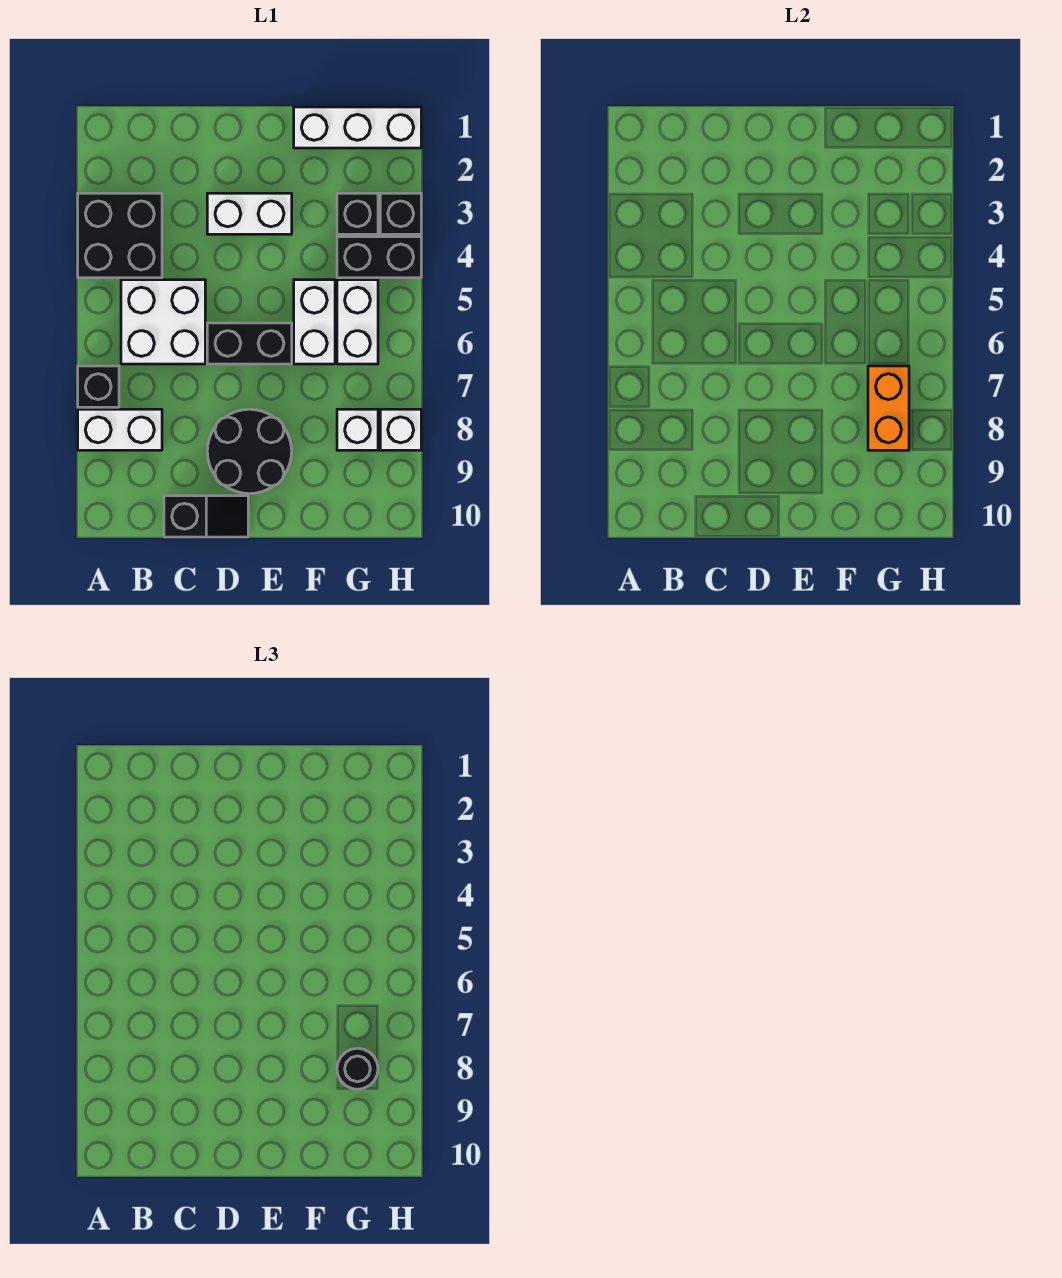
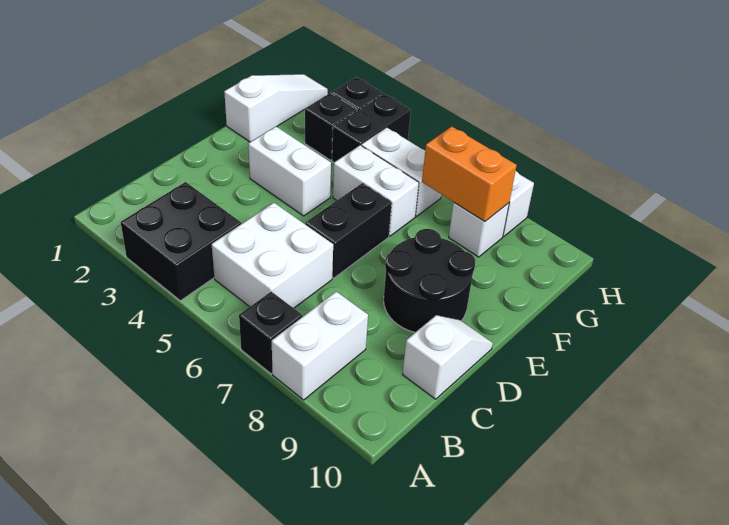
black 1x2 slope [164,496,248,537] -> white 1x2 slope [402,315,493,399]
white 1x2 brick [207,193,292,234] -> white 1x2 brick turned to [249,127,331,216]
white 1x3 brick [294,107,421,148] -> white 1x3 slope [224,74,328,142]
black 1x1 round brick [337,1048,378,1089] -> none

